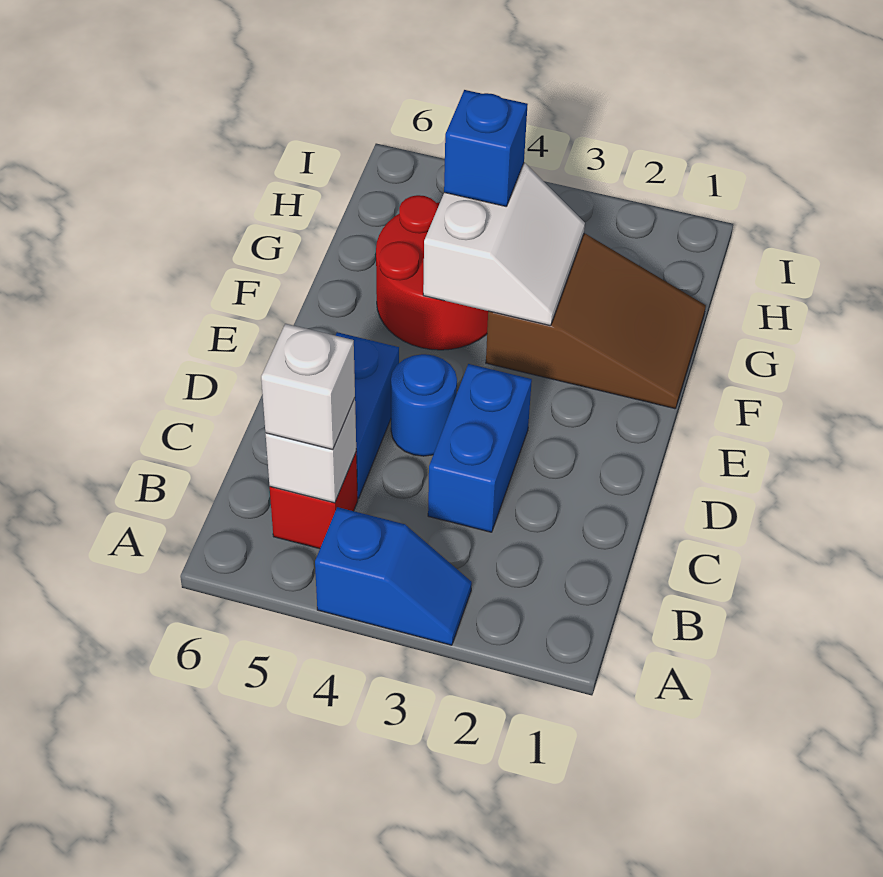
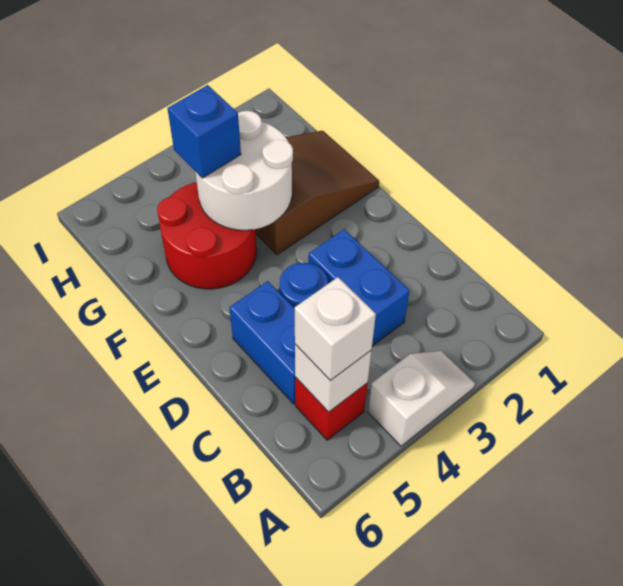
blue 1x2 slope [315,507,472,645] -> white 1x2 slope [368,351,475,446]
white 2x2 slope [423,163,585,326] -> white 2x2 round brick [195,111,293,230]

